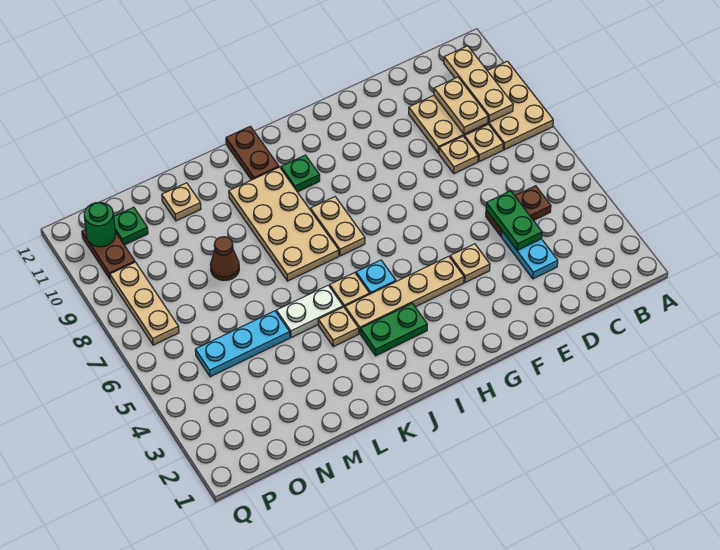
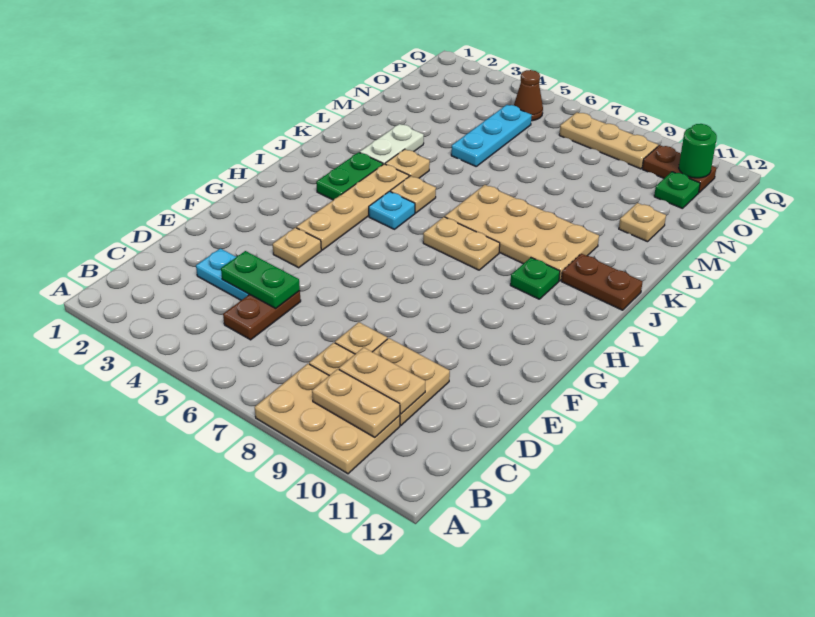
tan 1x3 plate [444,46,513,122] -> tan 1x2 plate [312,369,400,437]
white 1x2 plate [276,285,343,338] -> white 1x2 plate moved to [360,124,424,164]
brown 1x1 cone [210,237,239,281] -> brown 1x1 cone moved to [514,70,543,121]

